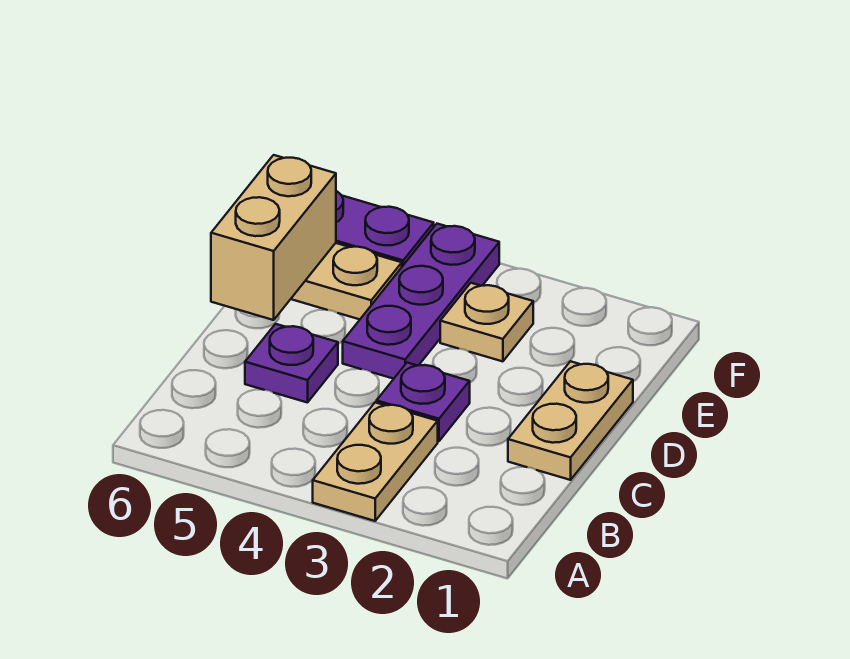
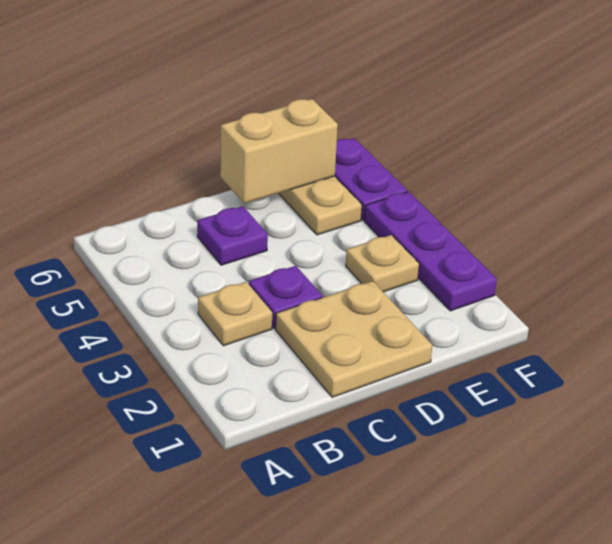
tan 1x2 plate [313,402,438,521] -> tan 1x1 plate [198,282,272,346]
tan 1x2 plate [508,361,633,480] -> tan 2x2 plate [276,281,432,397]
purple 1x3 plate [343,224,499,379] -> purple 1x3 plate turned to [364,192,497,311]

